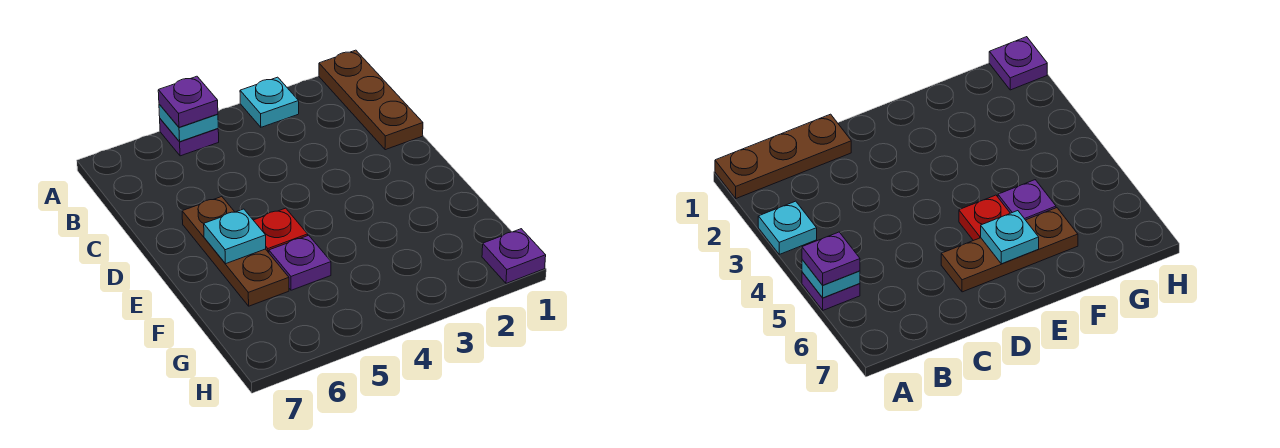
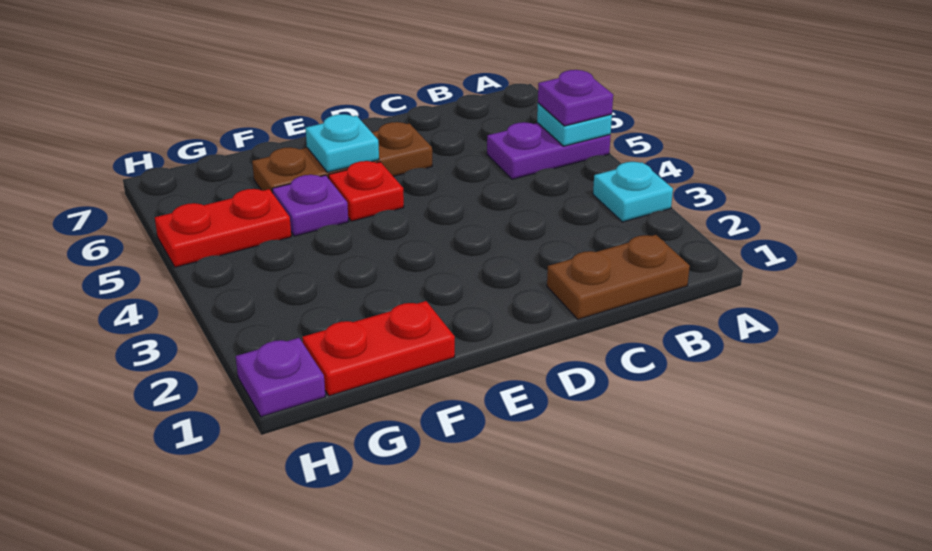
brown 1x3 plate [319,50,423,150] -> brown 1x2 plate [547,235,690,319]
purple 1x1 plate [160,119,219,156] -> purple 1x2 plate [487,122,611,179]
none -> red 1x2 plate [302,301,455,396]
none -> red 1x2 plate [155,189,291,267]

